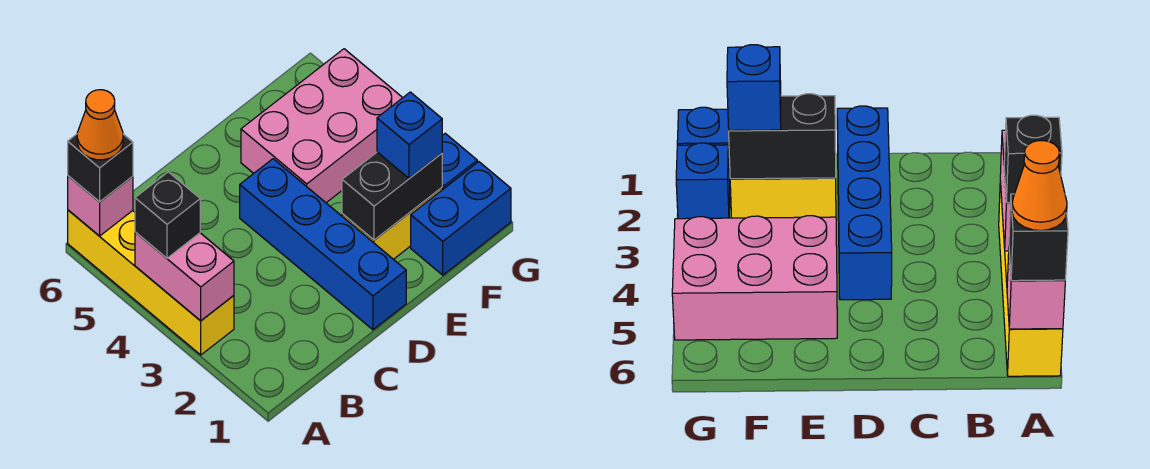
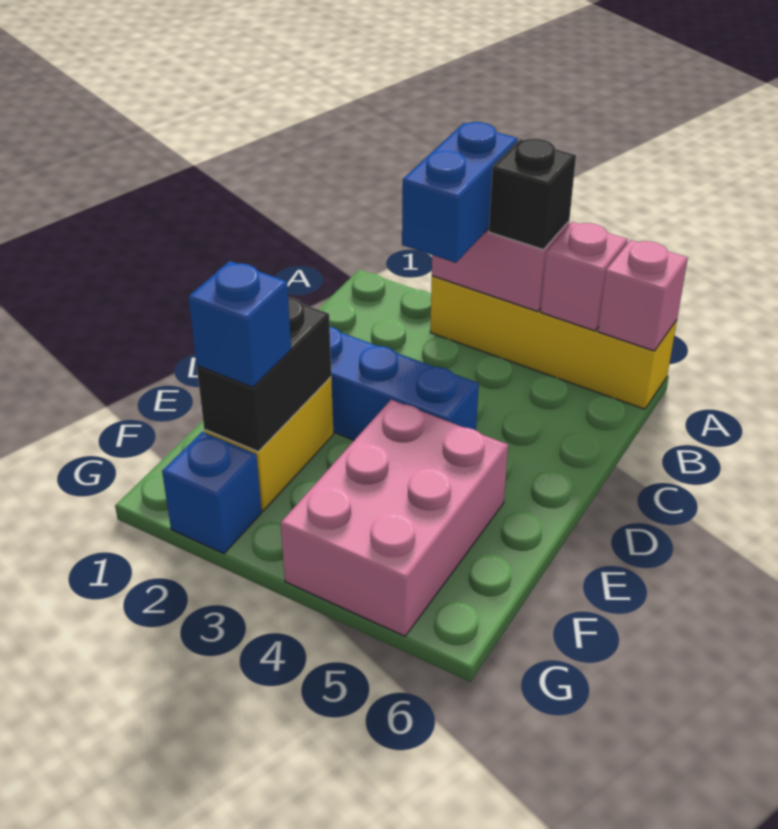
none -> pink 1x1 brick [541,222,628,331]
black 1x1 brick [68,134,133,202] -> none
orange 1x1 cone [77,90,123,160] -> none
blue 1x2 brick [411,162,511,275] -> blue 1x2 brick moved to [402,122,518,263]

